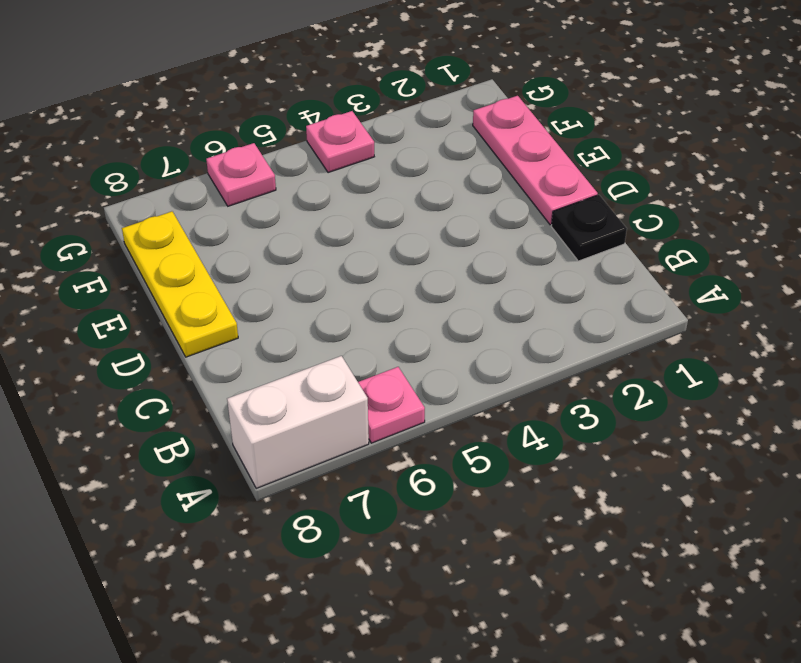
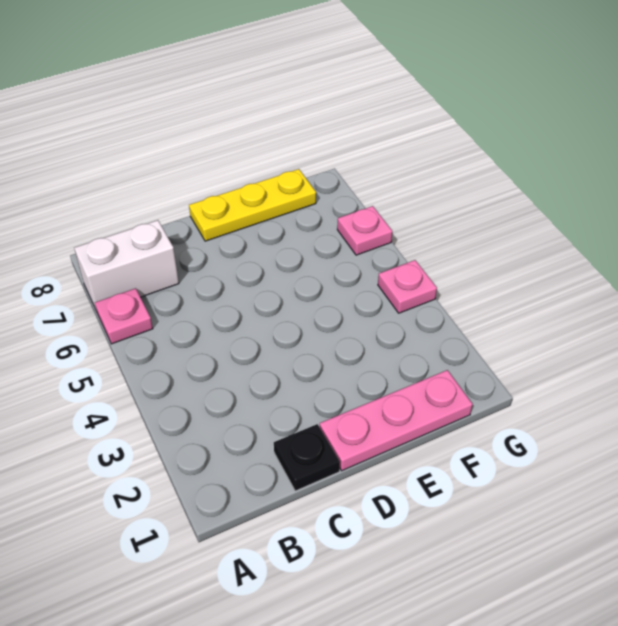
white 1x2 brick [227,356,369,488] -> white 1x2 brick turned to [74,220,179,309]

